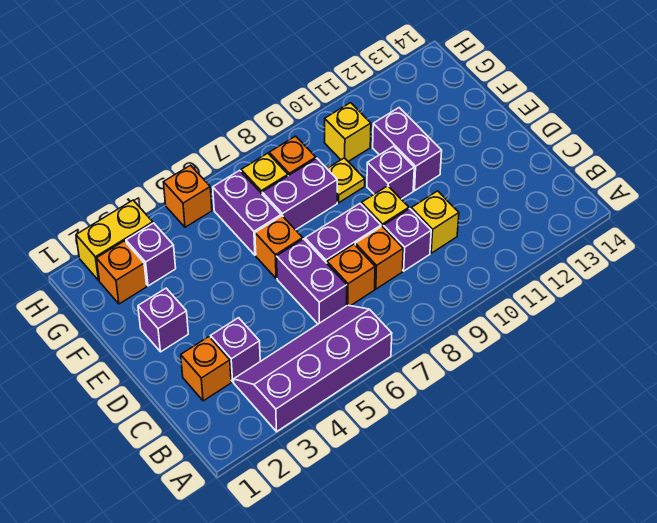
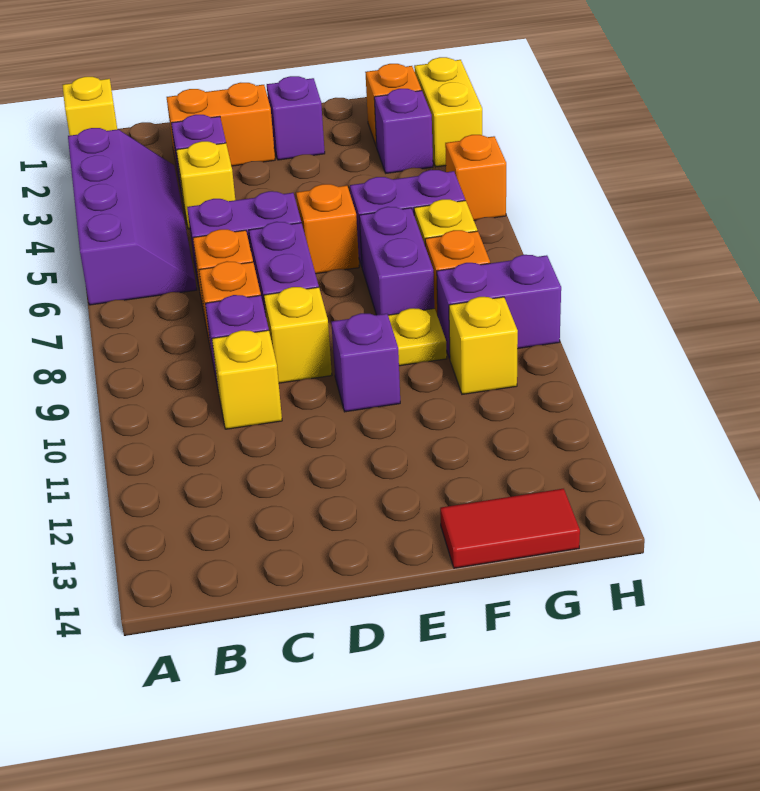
none -> yellow 1x1 brick [63,77,117,136]
orange 1x1 brick [181,337,231,401] -> orange 1x2 brick [167,83,275,167]
none -> yellow 1x1 brick [176,141,235,229]
purple 1x2 brick [373,108,442,191] -> purple 1x2 brick moved to [437,255,561,358]
none -> red 1x2 tile [440,489,580,568]

